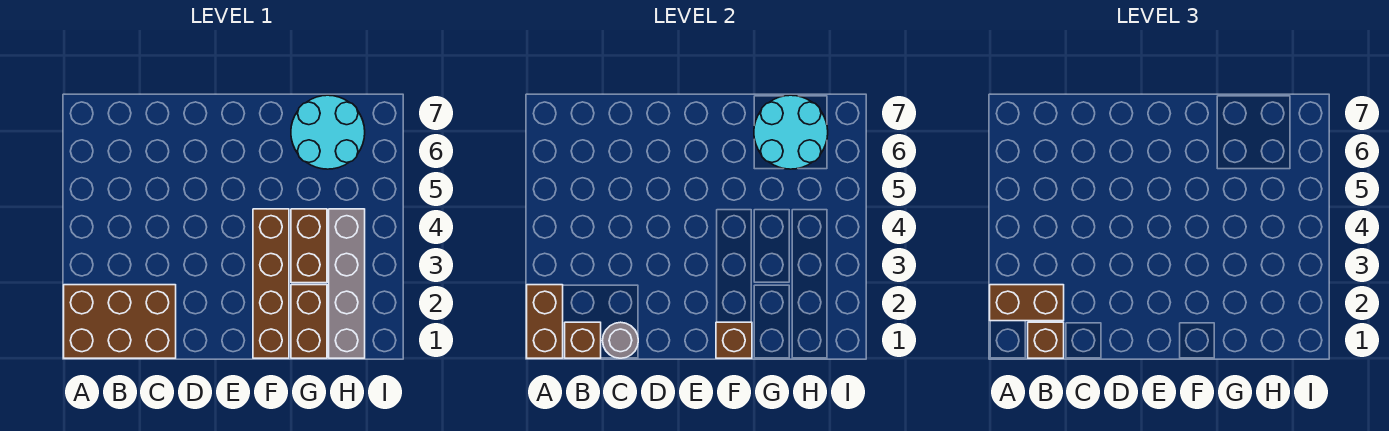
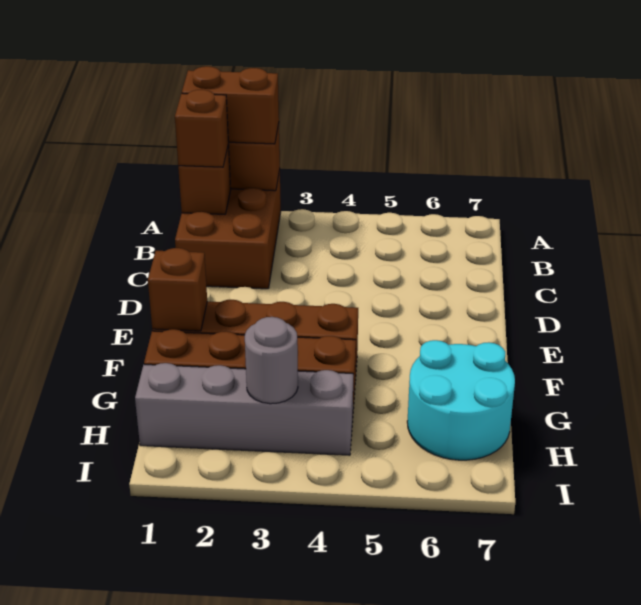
brown 1x2 brick [990,285,1064,321] -> brown 1x2 brick turned to [182,66,279,144]
grey 1x1 round brick [603,322,638,358] -> grey 1x1 round brick moved to [245,317,298,404]
cyan 2x2 round brick [754,95,828,169] -> none

